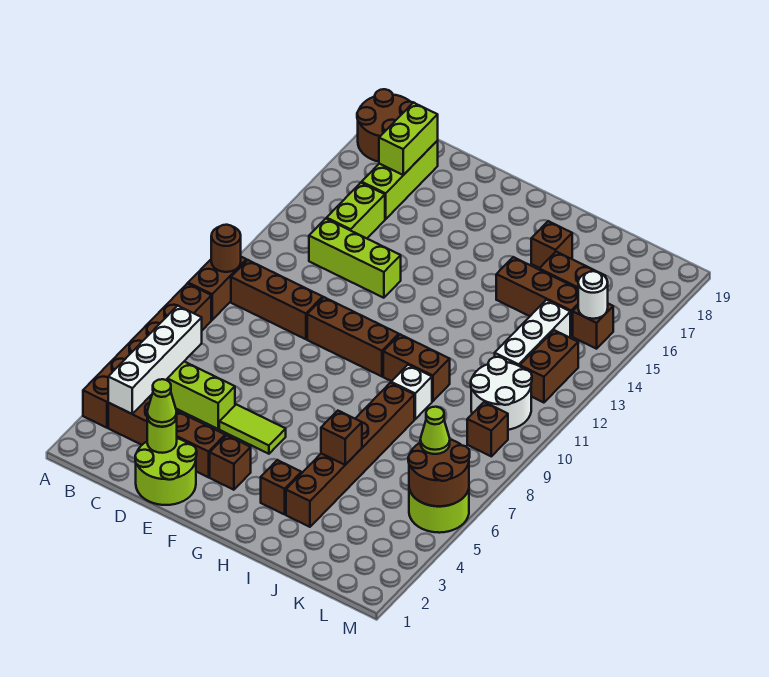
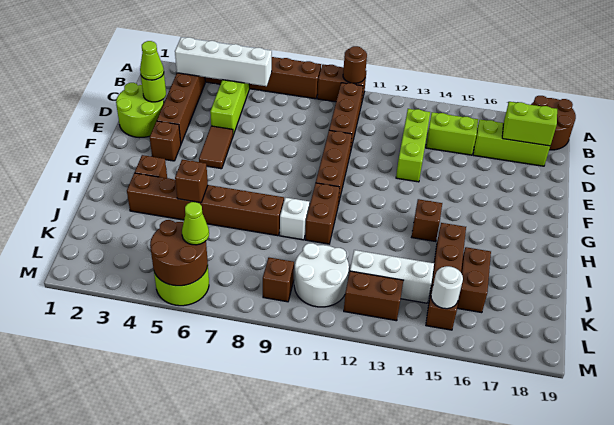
lime 1x2 tile [219,404,286,454] -> brown 1x2 tile [199,126,233,169]
brown 1x1 brick [531,221,572,268] -> brown 1x1 brick moved to [412,199,442,242]

